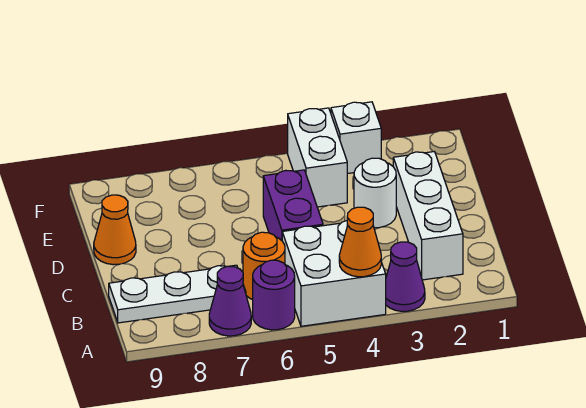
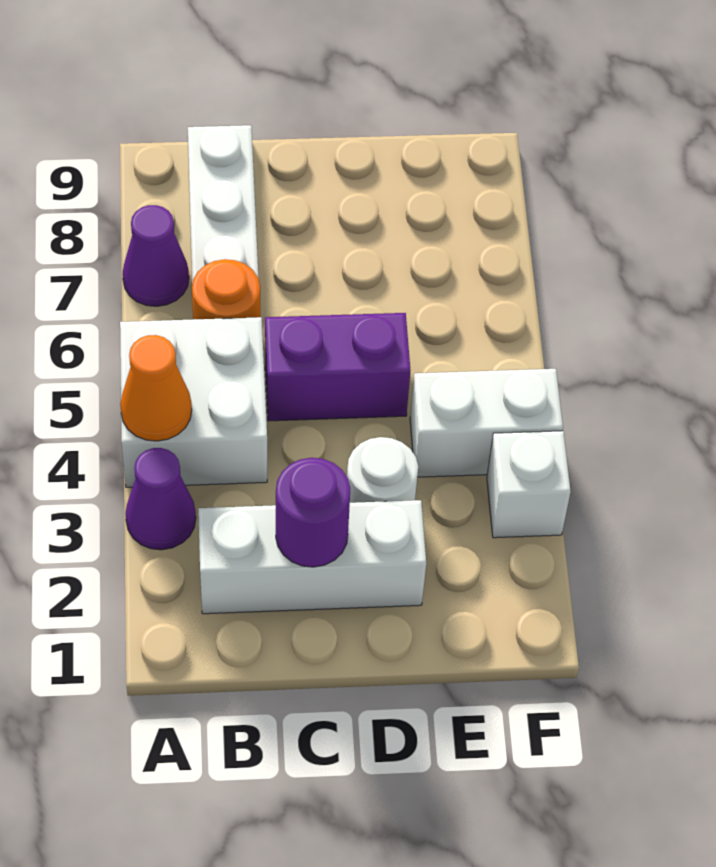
purple 1x1 round brick [253,260,295,330] -> purple 1x1 round brick moved to [276,458,350,567]
orange 1x1 cone [94,195,136,265] -> none

